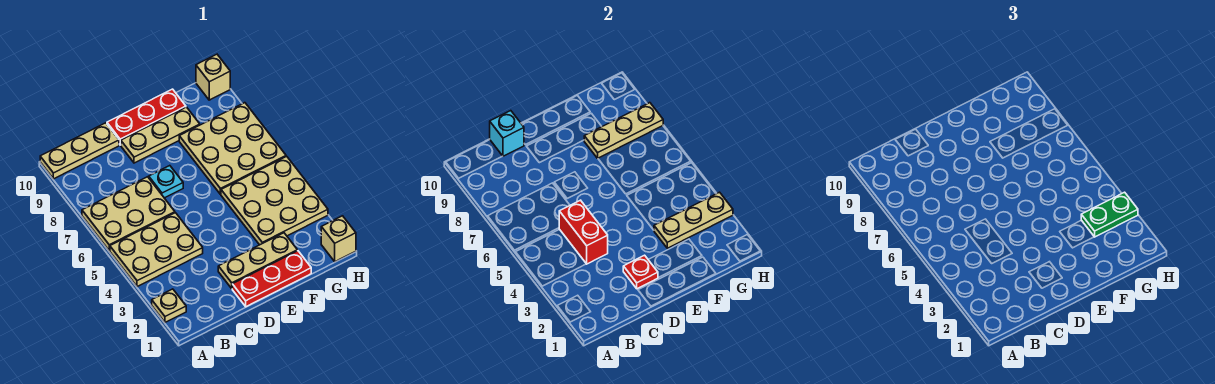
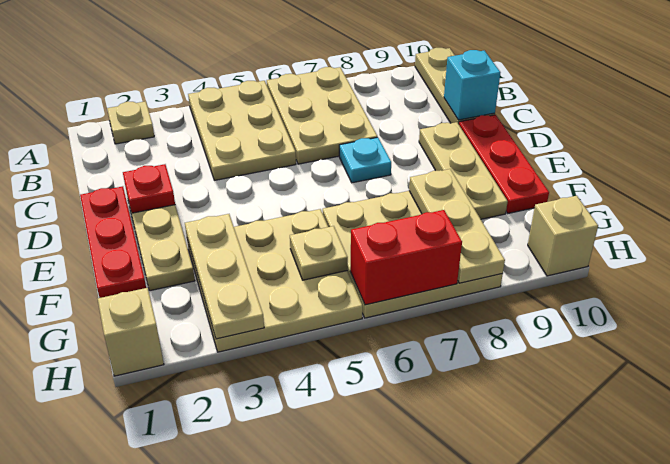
red 1x2 brick [559,200,608,264] -> red 1x2 brick moved to [350,210,462,305]
green 1x2 plate [1081,192,1138,237] -> none
none -> tan 1x1 plate [290,226,348,280]

